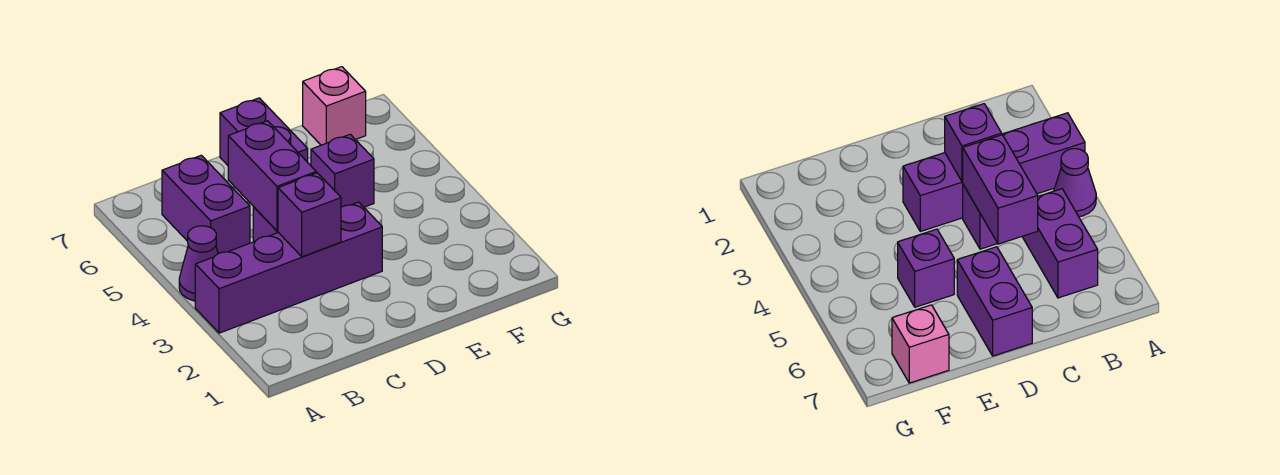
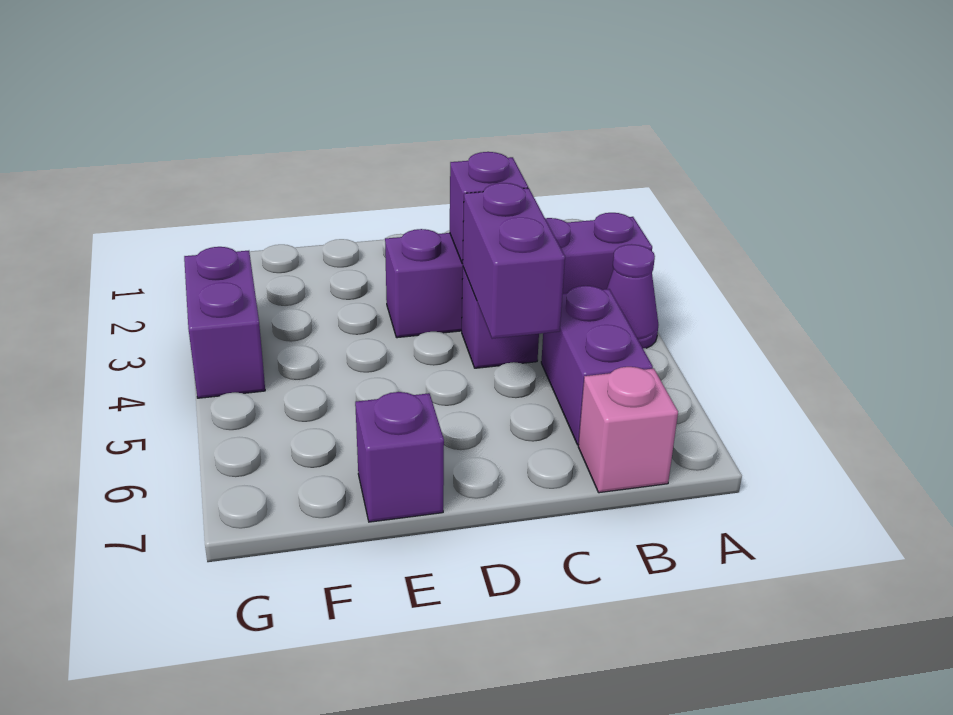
purple 1x2 brick [220,98,308,165] -> purple 1x2 brick moved to [184,247,265,398]
purple 1x1 brick [311,134,374,207] -> purple 1x1 brick moved to [355,392,444,522]
pink 1x1 brick [303,67,366,145] -> pink 1x1 brick moved to [578,367,678,493]

